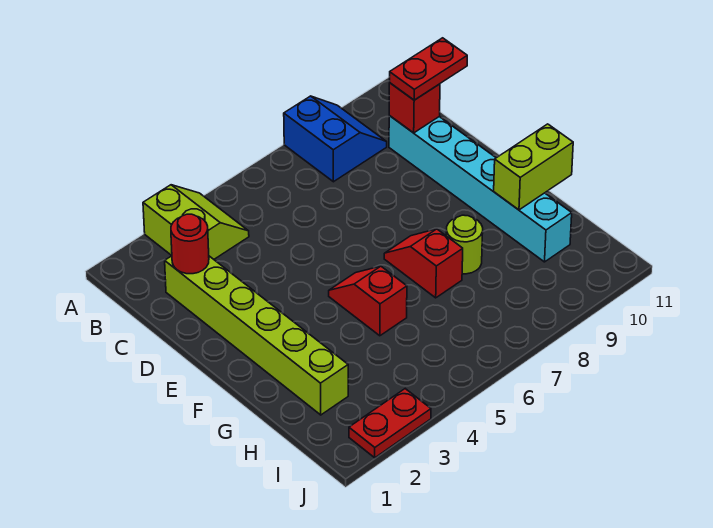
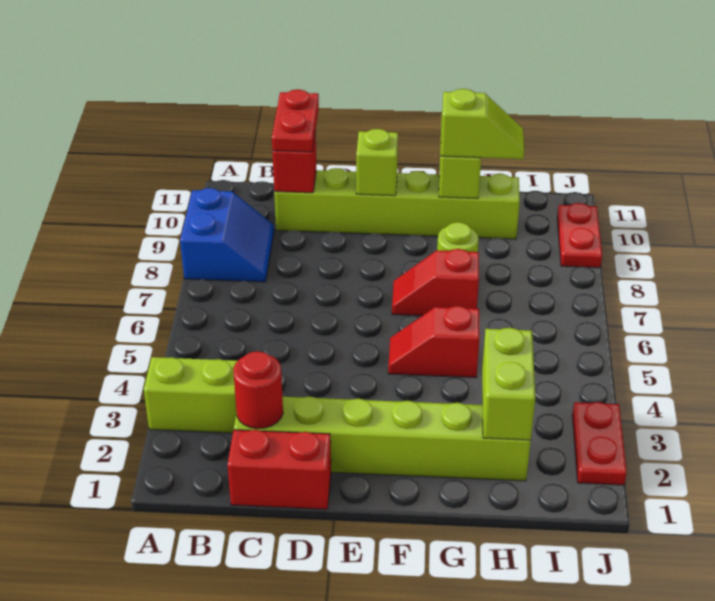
blue 2x2 slope [284,96,387,182] -> blue 2x2 slope turned to [180,188,274,282]
none -> red 1x2 brick [228,430,331,509]
cyan 1x6 brick [389,116,572,262] -> lime 1x6 brick [274,168,520,239]
none -> lime 1x1 brick [356,129,398,196]
none -> lime 1x2 slope [441,89,524,159]
none -> lime 1x2 brick [482,328,536,440]
none -> red 1x2 plate [557,203,602,268]

